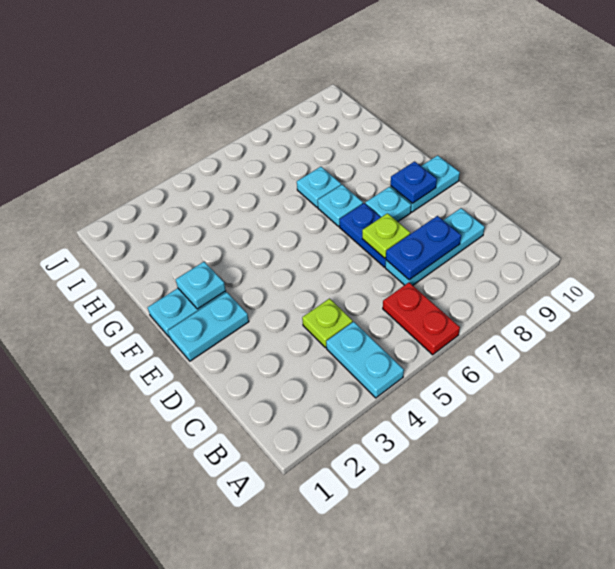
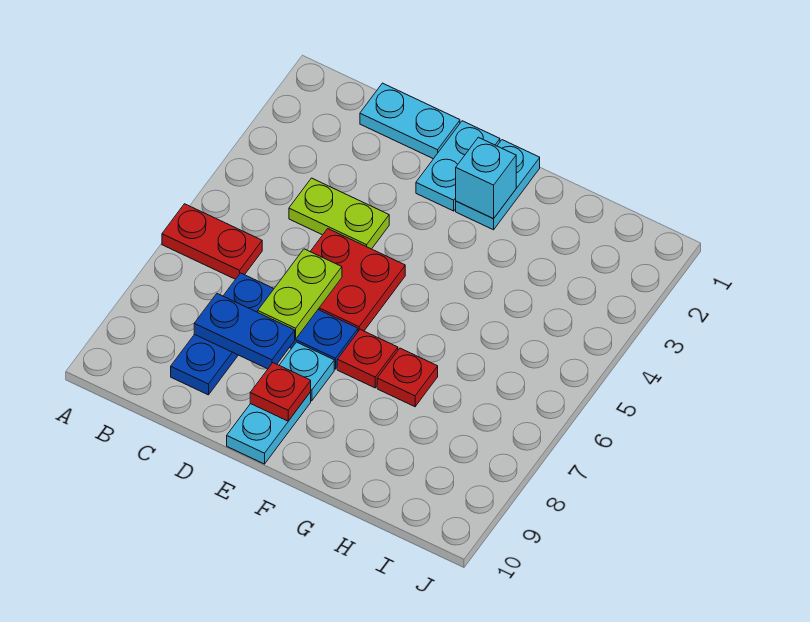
cyan 1x2 plate [326,322,404,398] -> cyan 1x2 plate moved to [360,83,460,159]
lime 1x1 plate [302,299,353,348] -> lime 1x2 plate [289,178,389,249]
cyan 1x3 plate [385,208,485,285] -> blue 1x3 plate [171,273,274,395]
blue 1x2 plate [386,216,461,280] -> blue 1x2 plate turned to [194,294,295,369]
none -> red 2x2 plate [310,229,405,331]
lime 1x1 plate [362,213,410,258] -> lime 1x2 plate [258,249,342,339]
blue 1x1 plate [391,161,437,203] -> red 1x1 plate [250,363,311,421]
cyan 1x1 plate [176,262,226,309] -> cyan 1x1 brick [456,137,516,218]
cyan 1x1 plate [318,185,363,226] -> red 1x1 plate [337,329,398,388]
cyan 1x1 plate [297,167,341,207] -> red 1x1 plate [377,348,438,407]

